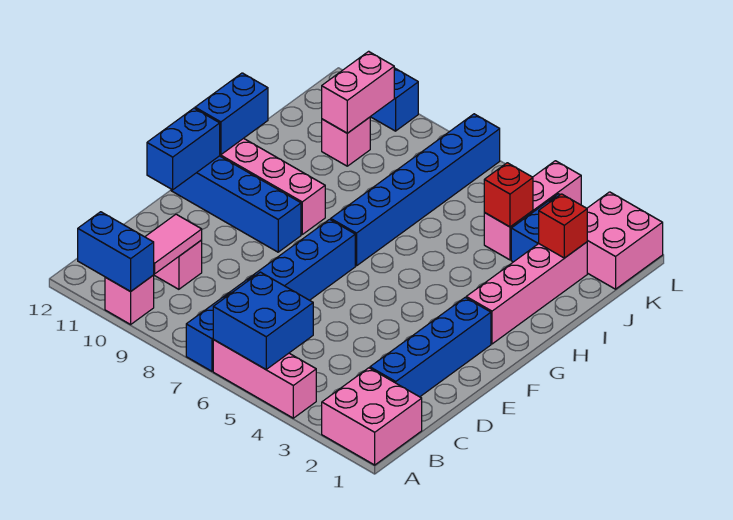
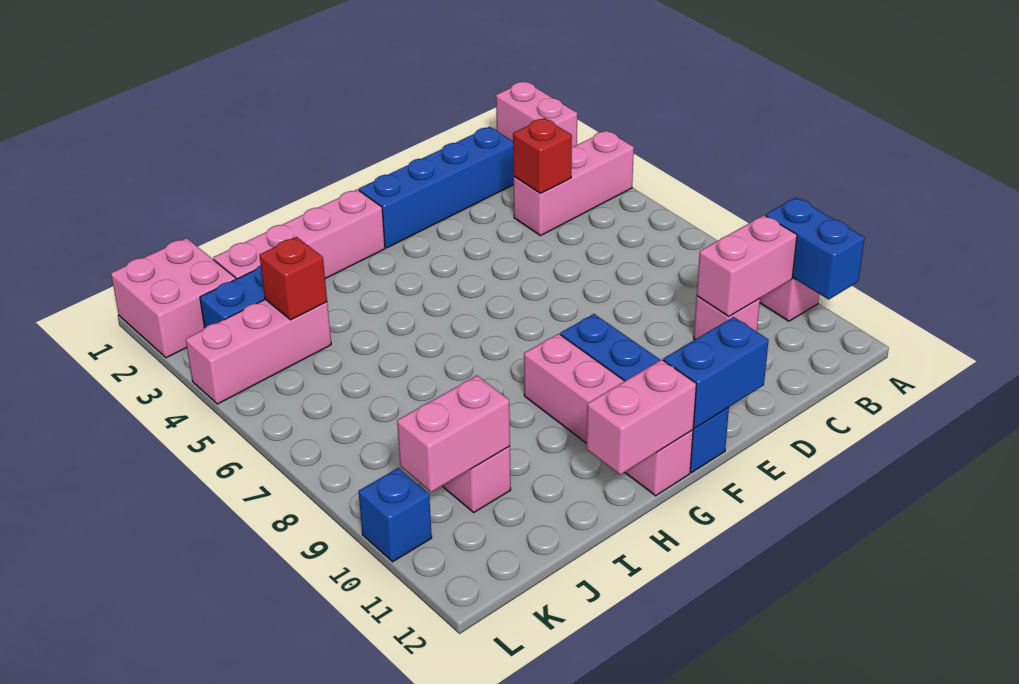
pink 2x2 brick [322,368,422,465] -> pink 1x2 brick [496,82,577,147]
pink 1x3 brick [213,340,316,418] -> pink 1x3 brick turned to [514,131,634,236]
blue 2x2 brick [213,272,313,369] -> none
blue 1x6 brick [186,219,355,371] -> none
pink 1x2 tile [145,214,202,274] -> pink 1x2 brick [697,215,797,317]
blue 1x6 brick [331,114,500,266] -> none
blue 1x2 brick [195,73,268,155] -> pink 1x2 brick [587,359,696,475]
red 1x1 brick [539,194,587,258] -> red 1x1 brick moved to [513,118,572,193]

